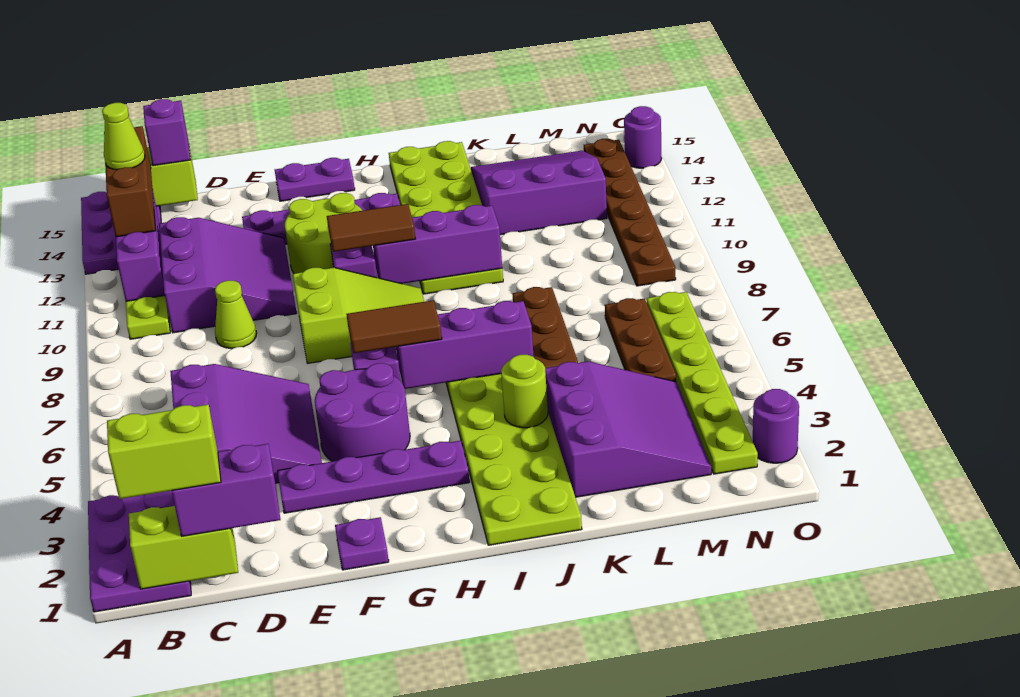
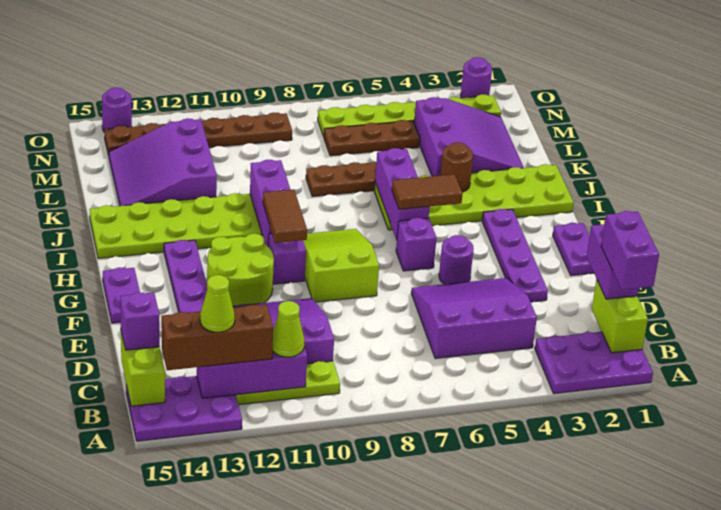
lime 1x2 brick [107,405,221,499] -> purple 1x2 brick [601,211,659,290]
lime 1x1 cone [215,281,257,349] -> lime 1x1 cone moved to [272,301,304,357]
purple 1x1 plate [335,517,389,570] -> purple 1x2 plate [553,223,594,276]
purple 2x2 round brick [315,363,410,461] -> purple 1x1 round brick [439,235,474,284]
brown 1x2 tile [346,300,442,353] -> brown 1x2 tile turned to [392,174,463,209]
lime 1x1 round brick [501,355,548,428] -> brown 1x1 round brick [441,142,473,192]
purple 3x3 slope [545,361,711,497] -> purple 3x3 slope turned to [414,97,524,176]

